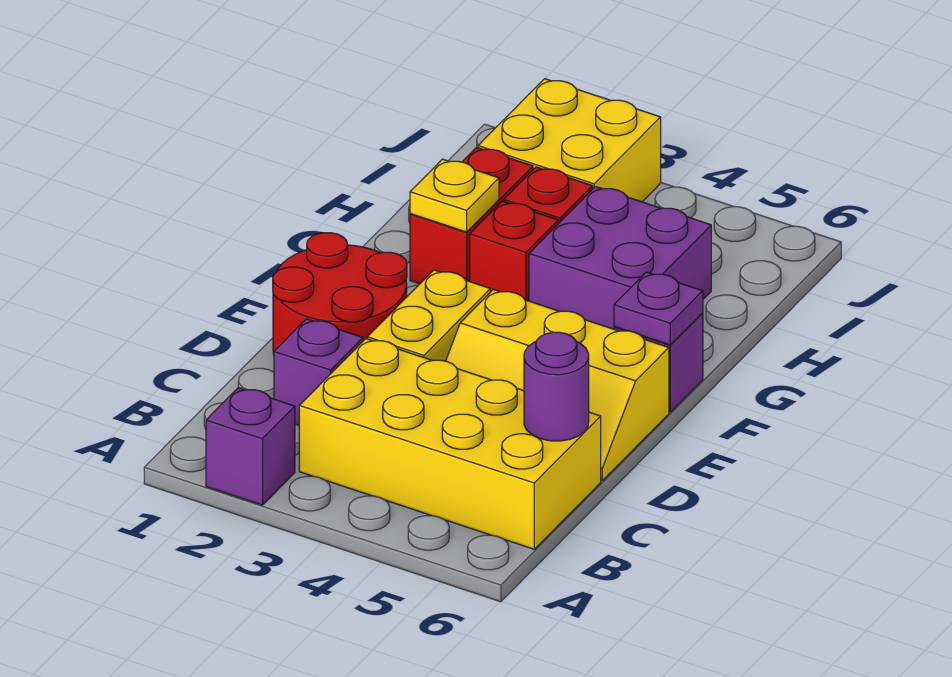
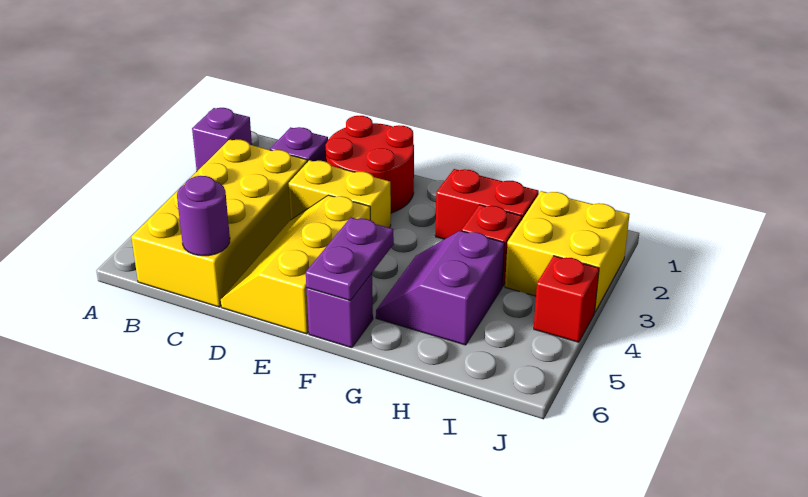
purple 1x1 plate [614,272,703,345] -> purple 1x2 plate [306,217,394,301]
yellow 1x1 plate [410,159,499,232] -> none
red 1x1 brick [470,201,559,301] -> red 1x1 brick moved to [534,256,599,342]
purple 2x2 brick [529,187,711,329] -> purple 2x2 slope [376,231,504,345]

